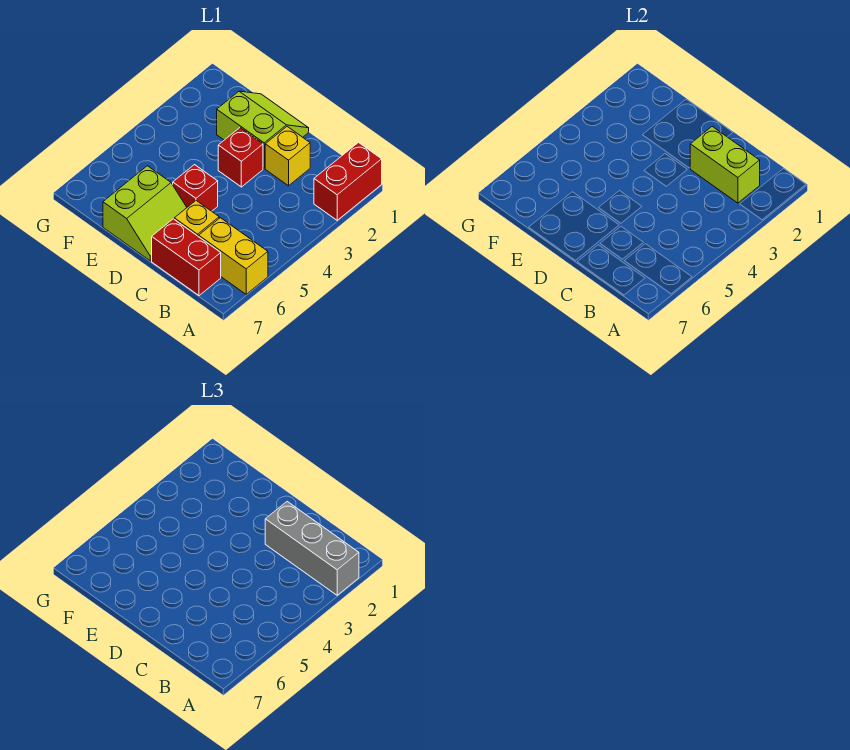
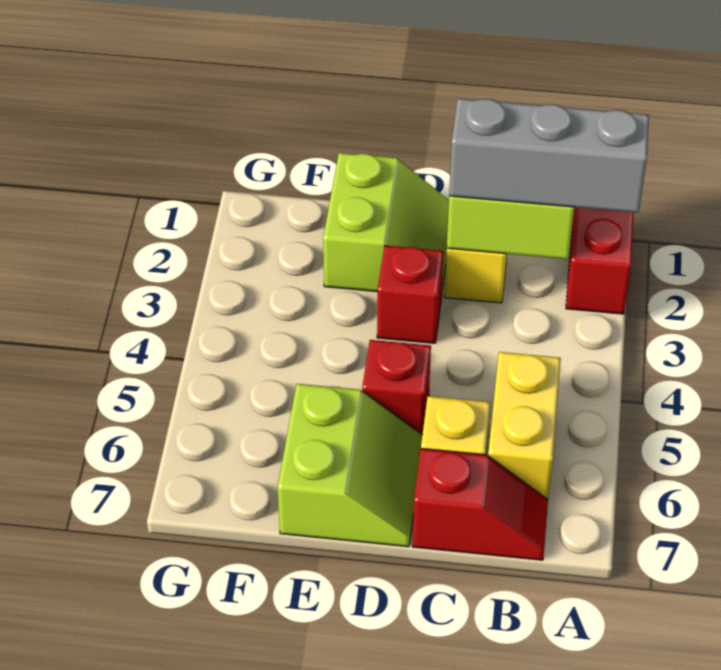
yellow 1x2 brick [199,218,268,294] -> yellow 1x2 brick turned to [488,352,561,499]
red 1x2 brick [152,219,221,296] -> red 1x2 slope [412,449,548,560]
lime 2x2 slope [217,91,309,168] -> lime 2x2 slope turned to [323,153,449,297]

